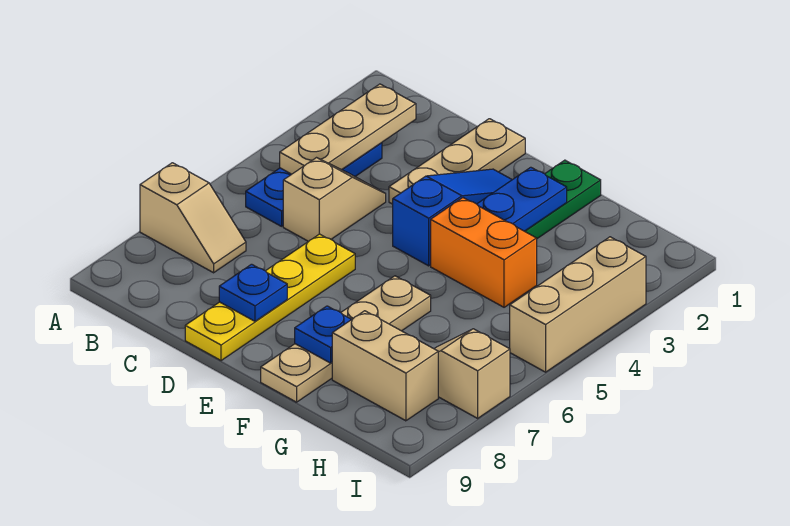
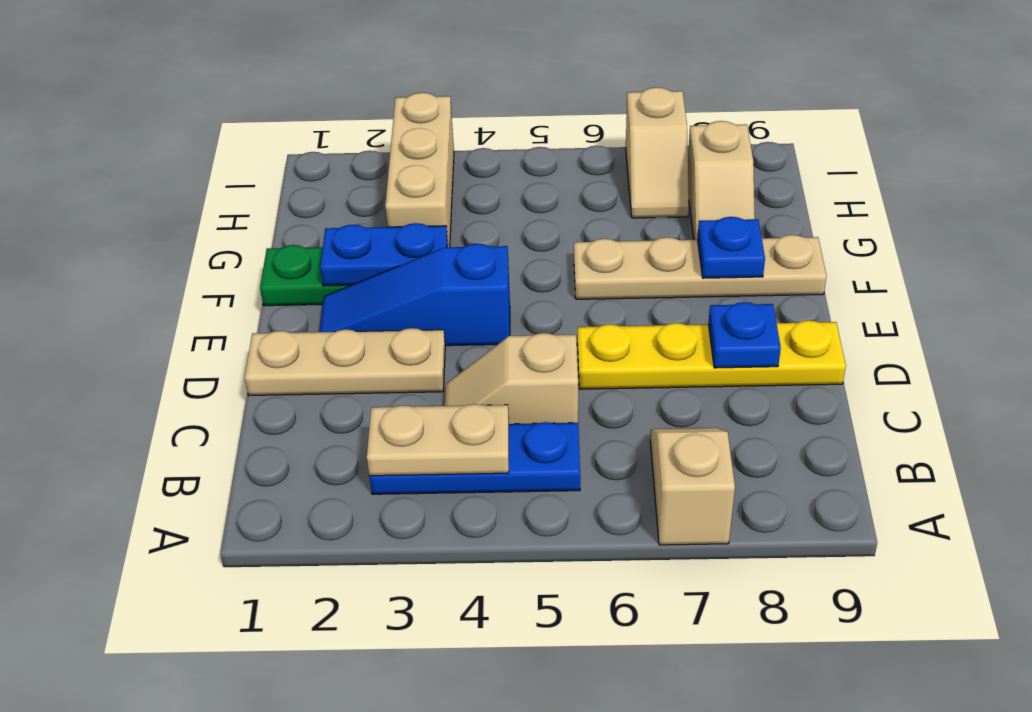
tan 1x3 plate [280,84,416,174] -> tan 1x2 plate [367,404,509,476]
orange 1x2 brick [431,198,537,307] -> none
tan 1x2 brick [332,311,438,421] -> tan 1x2 slope [688,121,755,240]
tan 1x3 brick [510,237,646,372] -> tan 1x3 brick turned to [385,93,454,247]

